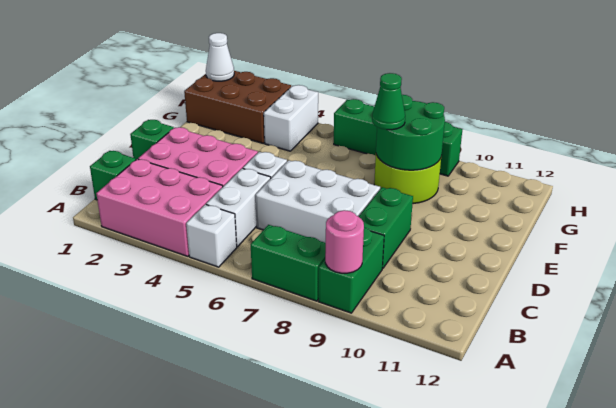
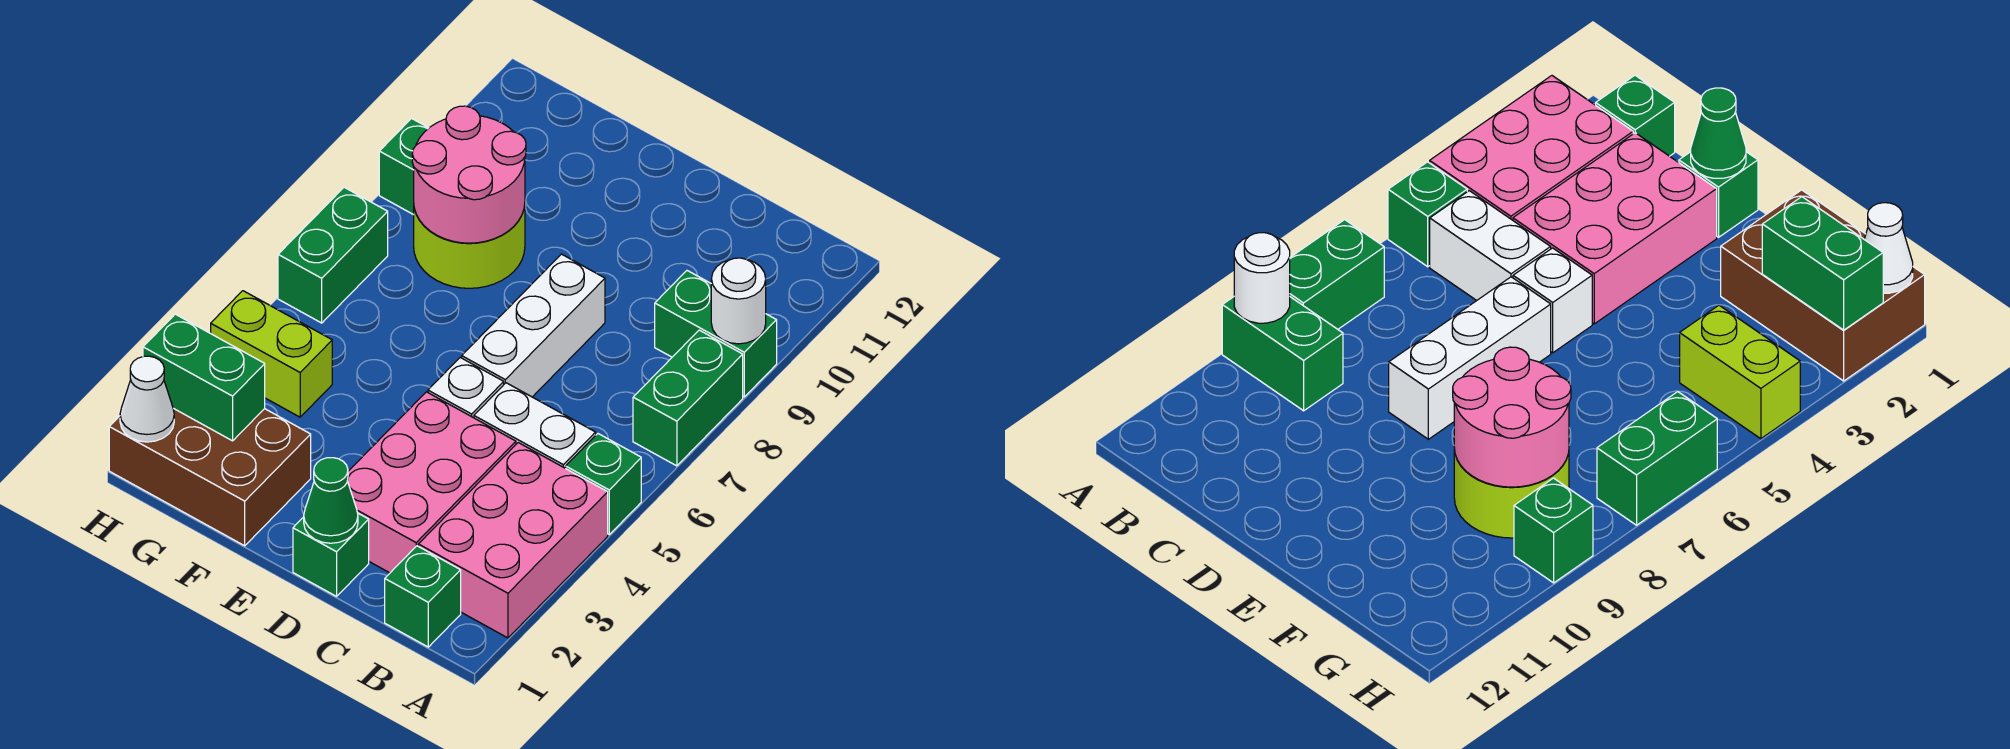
white 1x1 brick [186,204,237,267] -> green 1x1 brick [566,434,641,534]
pink 1x1 round brick [325,210,364,273] -> white 1x1 round brick [711,258,766,344]
white 2x3 brick [256,160,380,243] -> white 1x3 brick [462,254,605,397]
green 1x2 brick [359,187,413,269] -> green 1x2 brick moved to [143,314,265,441]
green 2x2 round brick [376,95,445,170] -> pink 2x2 round brick [412,106,526,243]
green 1x1 cone [372,73,405,130] -> green 1x1 cone moved to [304,458,358,543]
brown 2x3 brick [184,71,291,143] -> brown 2x3 brick turned to [109,409,311,546]
white 1x2 brick [264,85,318,151] -> lime 1x2 brick [211,291,332,417]

